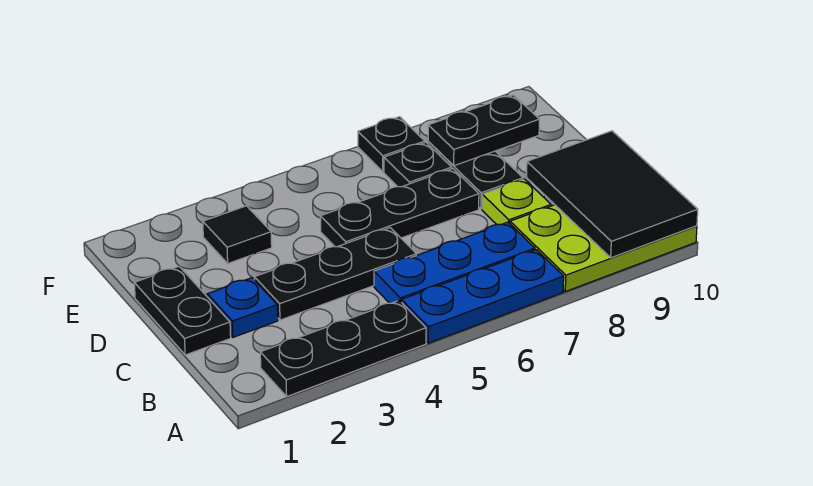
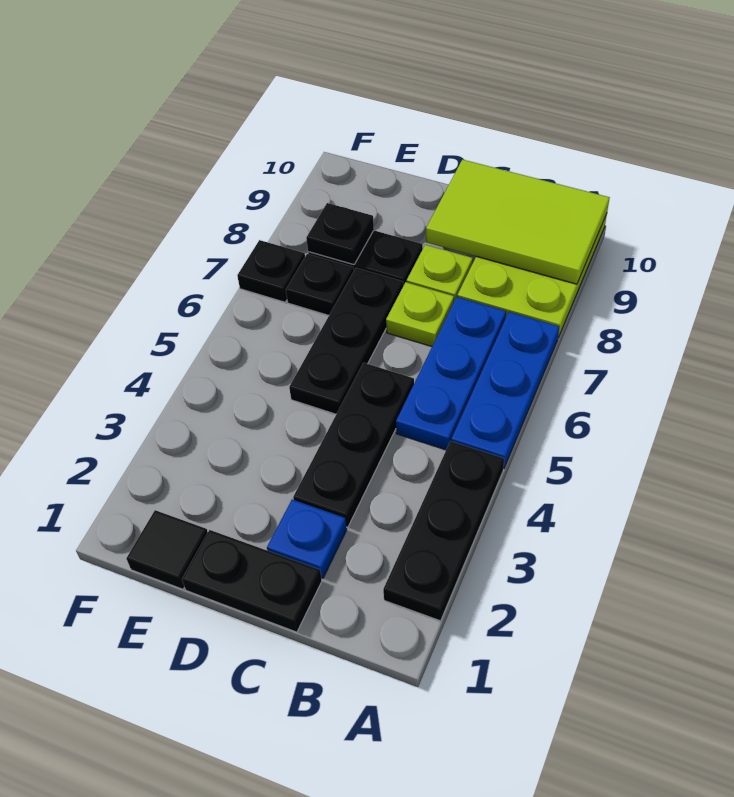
black 2x3 tile [527,131,698,258] -> lime 2x3 tile [426,160,610,284]
none -> lime 1x1 plate [386,282,454,346]
black 1x1 tile [203,206,272,263] -> black 1x1 tile moved to [126,510,208,589]
black 1x2 plate [428,95,539,166] -> black 1x1 plate [306,203,374,265]

